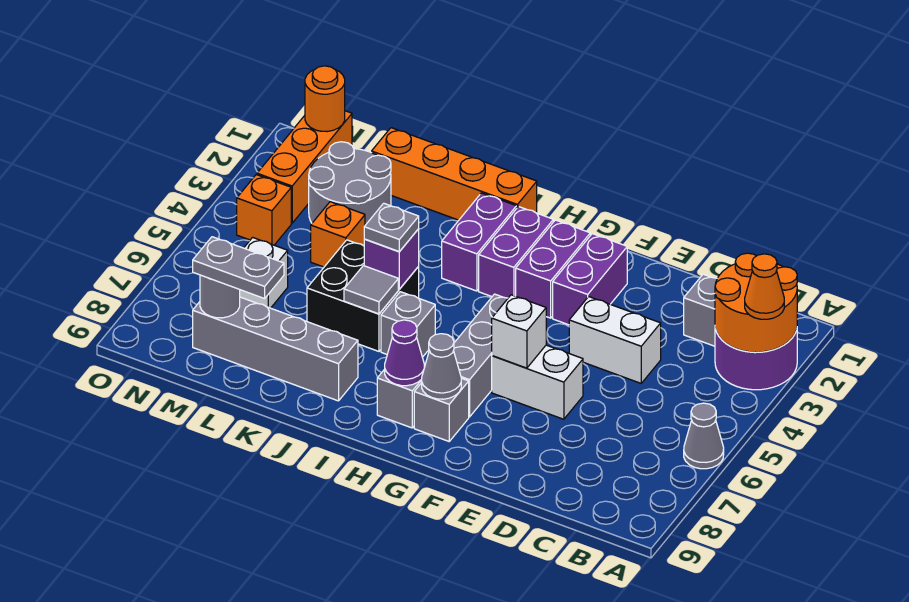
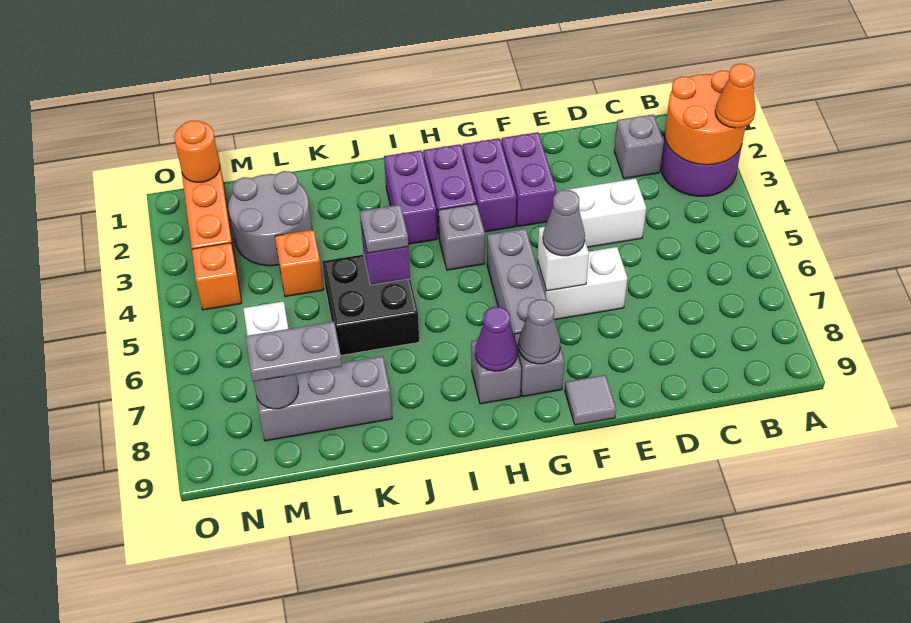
grey 1x1 cone [684,403,724,469] -> grey 1x1 cone moved to [543,190,585,256]
orange 1x4 brick [372,128,537,220] -> none
grey 1x1 brick [381,292,435,357] -> grey 1x1 brick moved to [438,204,485,270]
grey 1x1 tile [344,266,398,314] -> grey 1x1 tile moved to [565,375,616,425]
grey 1x4 brick [193,297,358,401] -> grey 1x3 brick [256,356,392,441]

